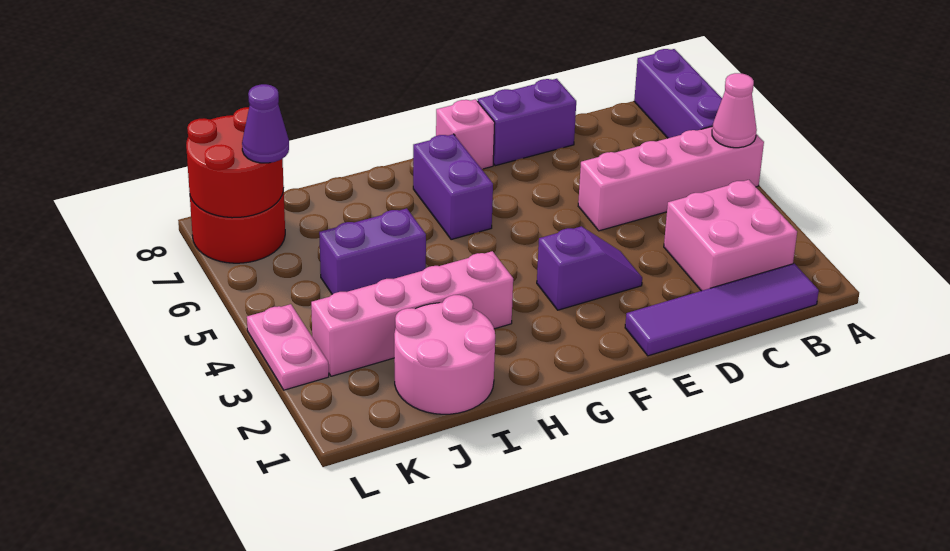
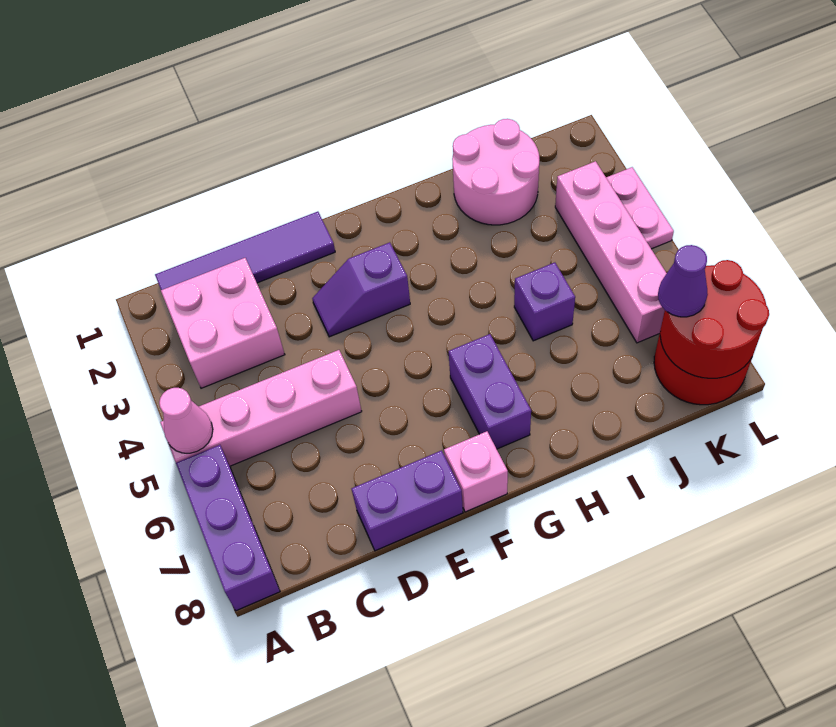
pink 1x4 brick [311,251,513,376] -> pink 1x4 brick turned to [555,161,667,343]
purple 1x2 brick [319,208,426,294] -> purple 1x1 brick [514,263,575,341]

